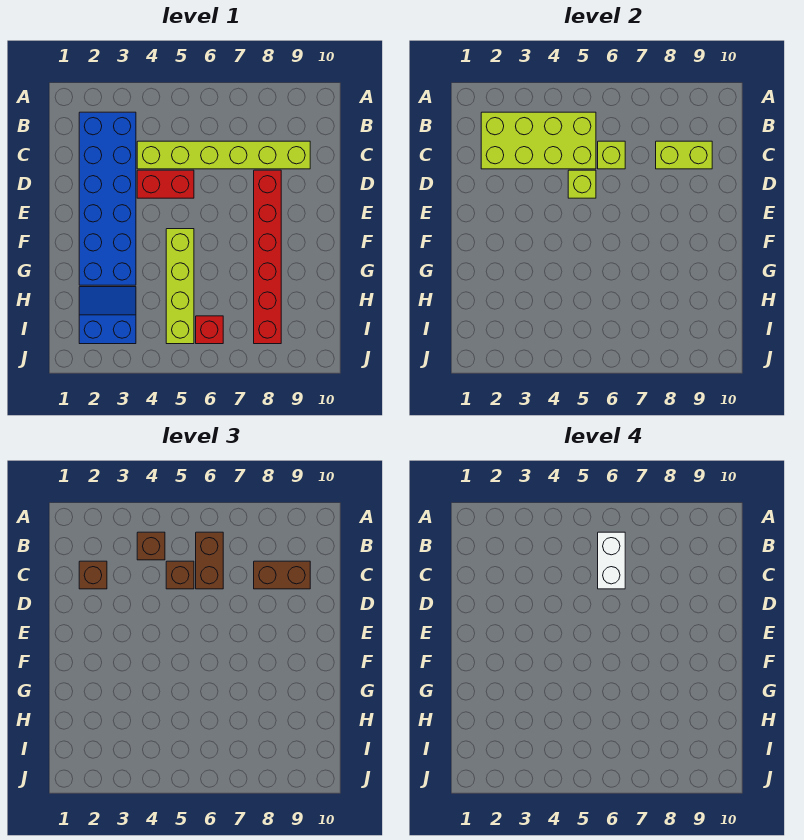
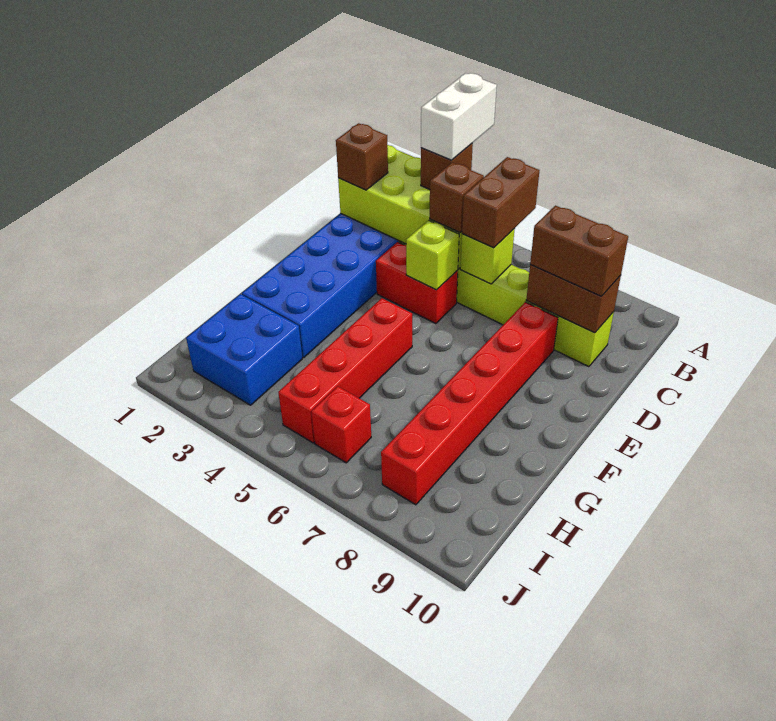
white 1x2 brick [598,532,625,589] -> white 1x2 brick moved to [421,73,497,160]
lime 1x2 brick [656,141,712,169] -> brown 1x2 brick [526,265,621,333]
lime 1x4 brick [166,229,194,344] -> red 1x4 brick [278,298,412,443]
blue 2x2 slope [79,287,136,344] -> blue 2x2 brick [186,294,302,405]

